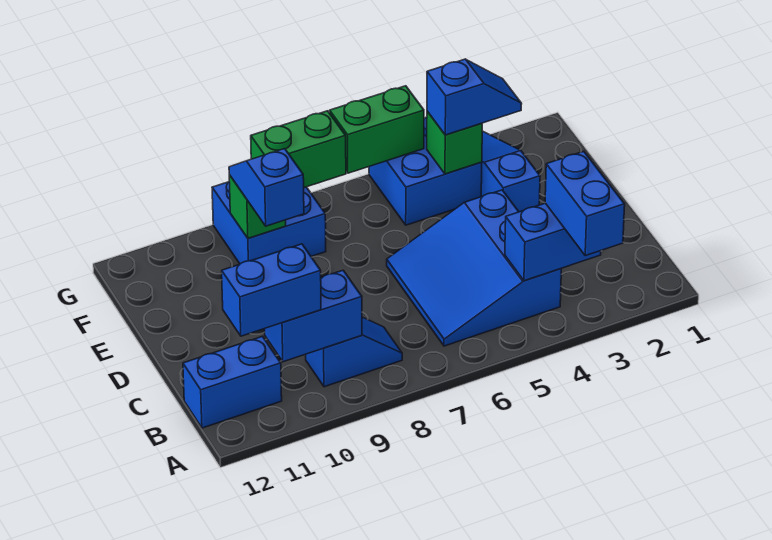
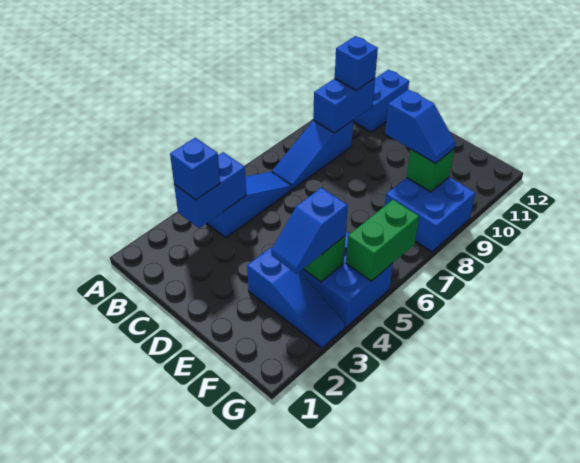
blue 1x2 brick [545,151,625,256] -> blue 1x1 brick [170,138,220,200]
blue 3x3 slope [387,190,561,346] -> blue 1x3 slope [207,172,291,238]
blue 1x2 slope [306,317,402,387] -> blue 1x3 slope [272,120,353,189]
blue 1x2 brick [222,244,321,336] -> blue 1x1 brick [335,36,378,90]
green 1x2 brick [251,111,346,188] -> none

